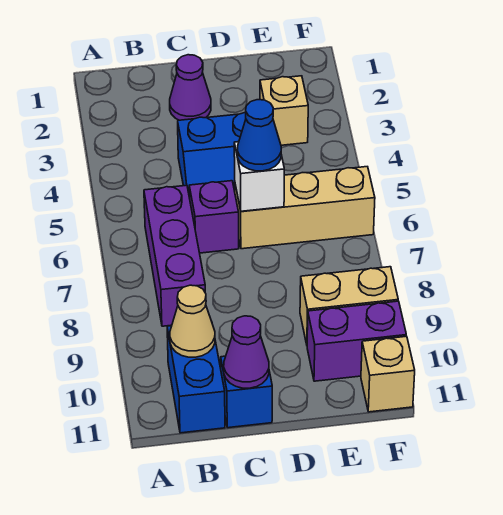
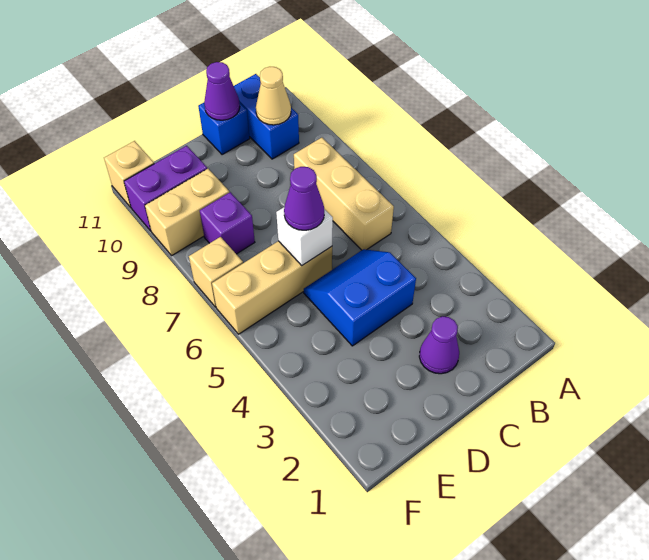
purple 1x3 brick [144,185,205,326] -> tan 1x3 brick [294,138,394,250]
purple 1x1 brick [189,181,239,253] -> purple 1x1 brick moved to [200,192,255,254]
blue 1x1 cone [237,100,281,171] -> purple 1x1 cone [284,167,324,230]
tan 1x1 brick [260,76,308,145] -> tan 1x1 brick moved to [189,237,243,307]

